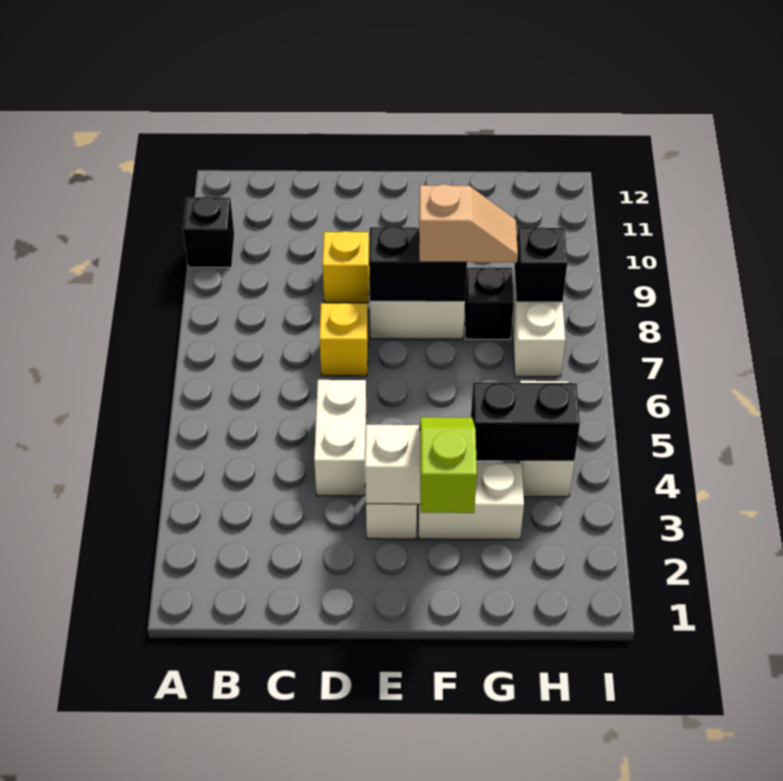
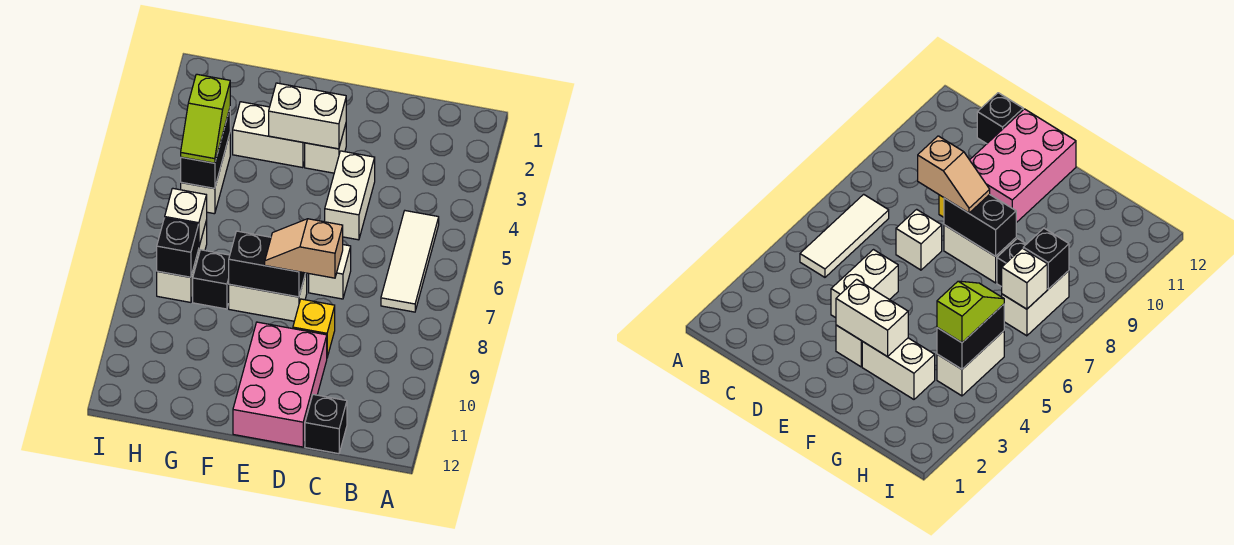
black 1x1 brick [183,196,234,267] -> black 1x1 brick moved to [305,395,347,454]
none -> white 1x3 tile [381,211,439,312]
yellow 1x1 brick [319,303,368,376] -> white 1x1 brick [309,245,351,299]
none -> pink 2x3 brick [233,322,327,447]
lime 1x2 slope [420,417,477,513] -> lime 1x2 slope moved to [181,74,230,163]
tan 1x2 slope [419,184,518,262] -> tan 1x2 slope moved to [265,219,343,278]
black 1x2 brick [471,383,580,461] -> black 1x2 brick turned to [181,109,230,188]
none -> white 1x1 brick [165,188,207,246]

